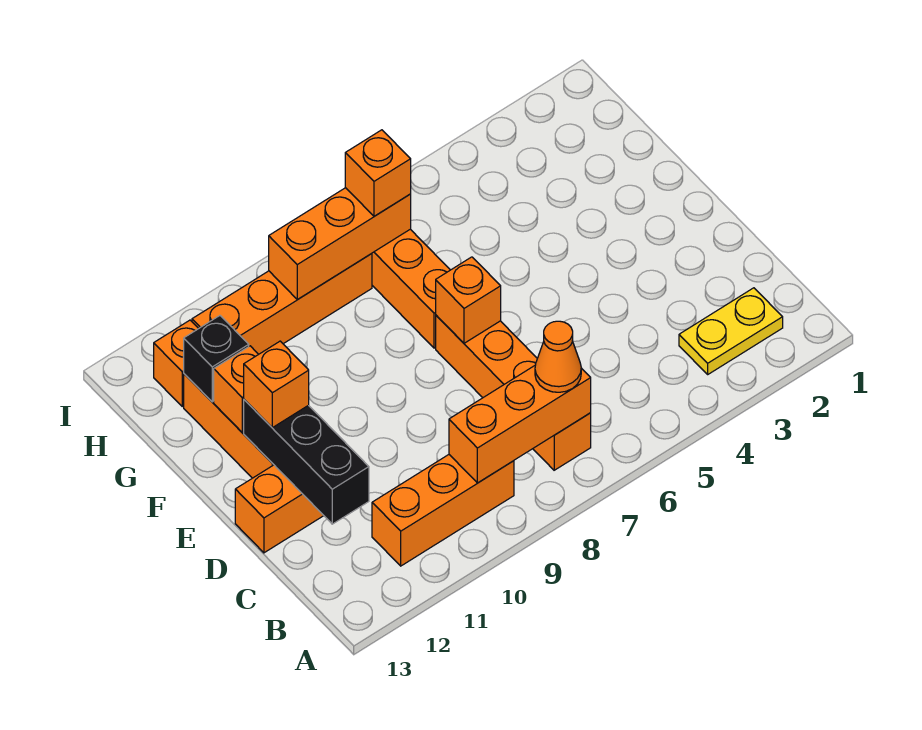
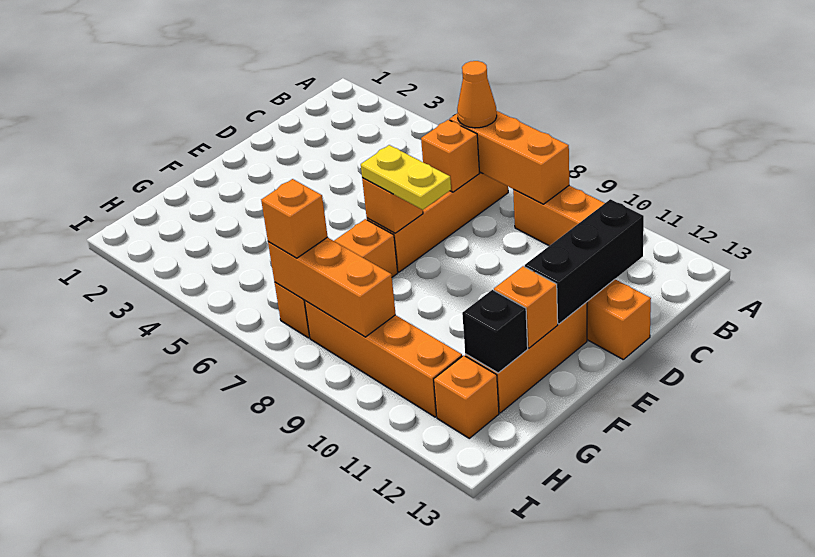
yellow 1x2 plate [679,288,783,374] -> yellow 1x2 plate moved to [361,145,451,210]
orange 1x1 brick [244,341,309,428] -> orange 1x1 brick moved to [421,120,480,192]

